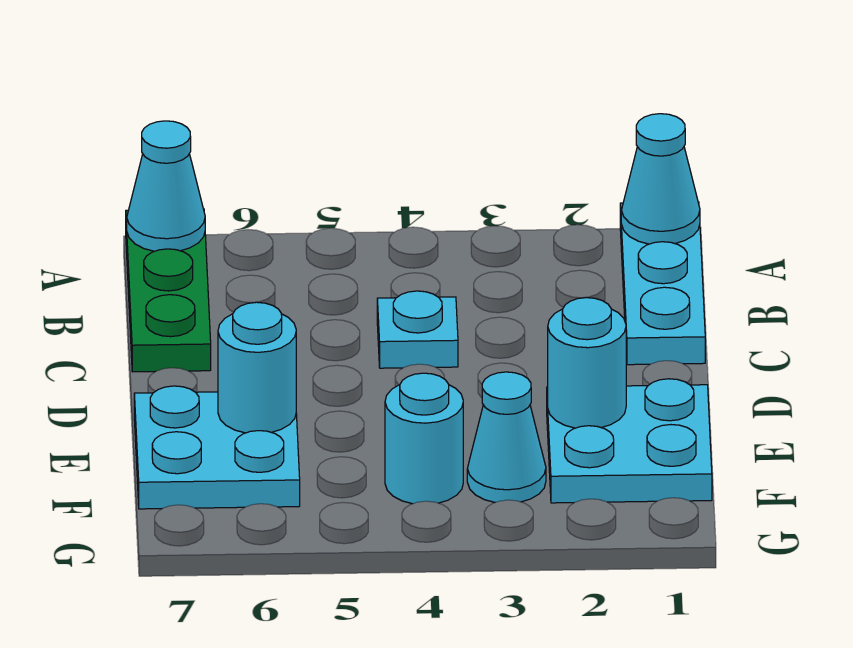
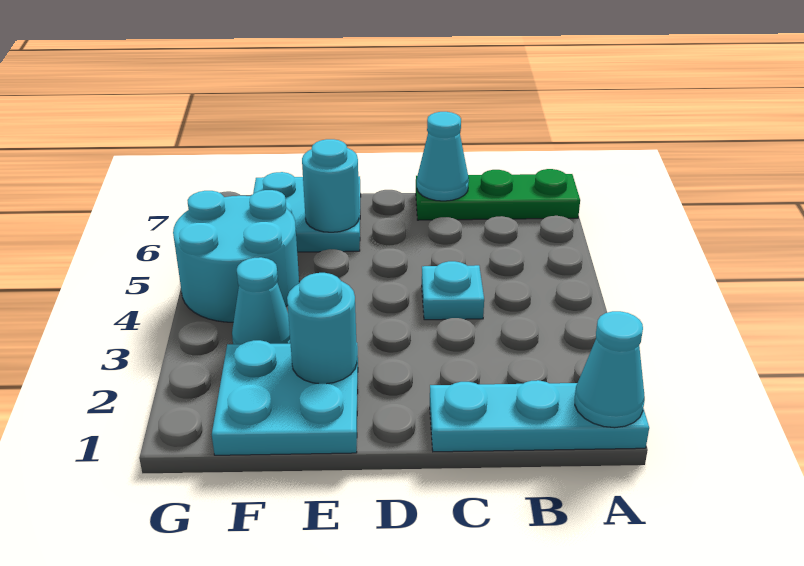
cyan 1x1 cone [127,121,205,251] -> cyan 1x1 cone moved to [417,112,469,201]
cyan 1x1 round brick [385,373,463,504] -> cyan 2x2 round brick [173,190,299,322]

